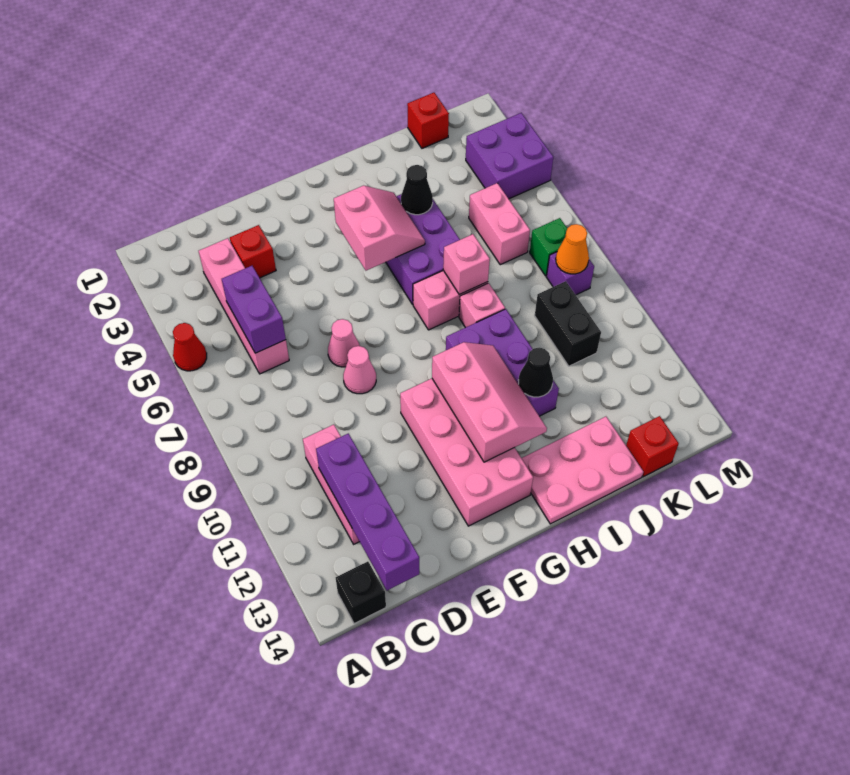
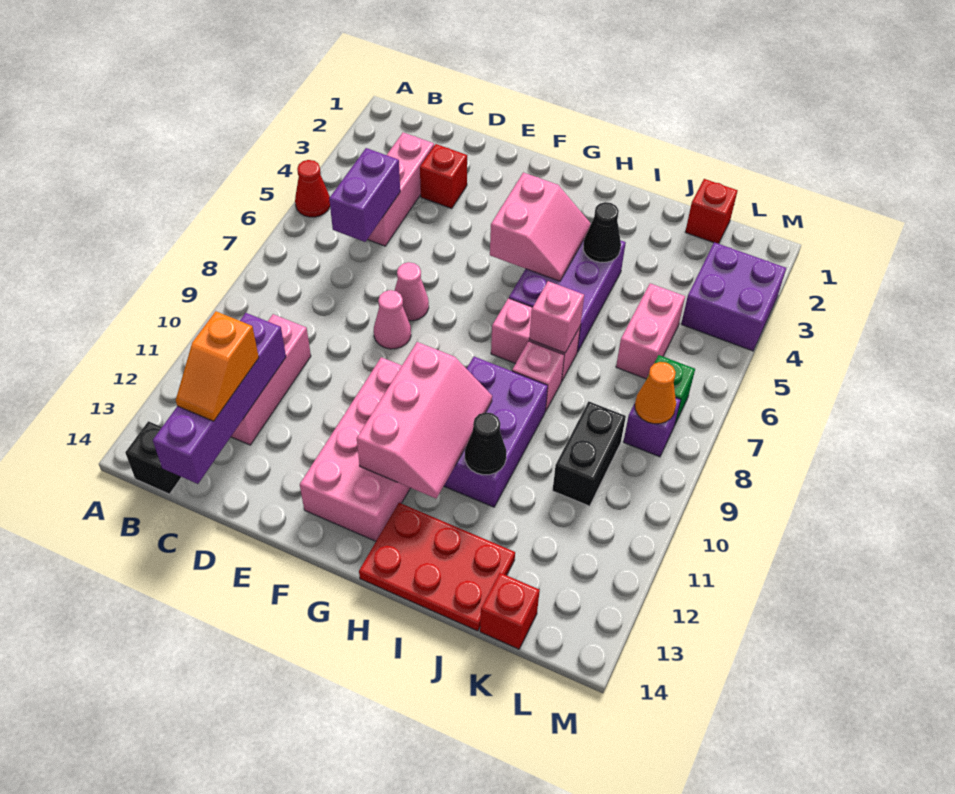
pink 1x4 brick [199,238,289,374] -> pink 1x3 brick [367,132,434,246]
none -> orange 1x2 slope [176,311,259,421]
pink 2x3 plate [521,417,644,524] -> red 2x3 plate [359,503,515,631]

